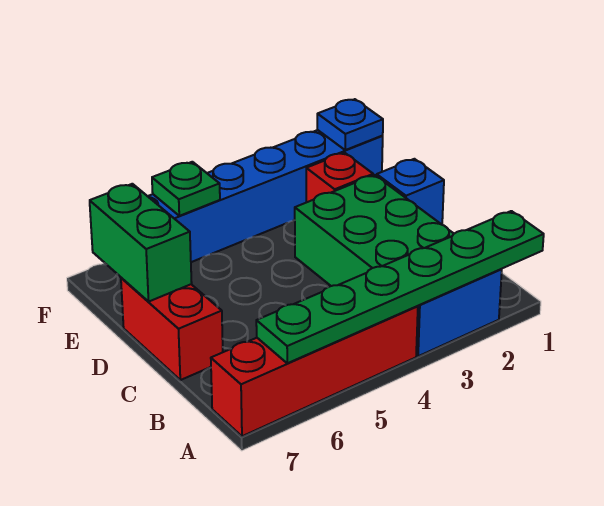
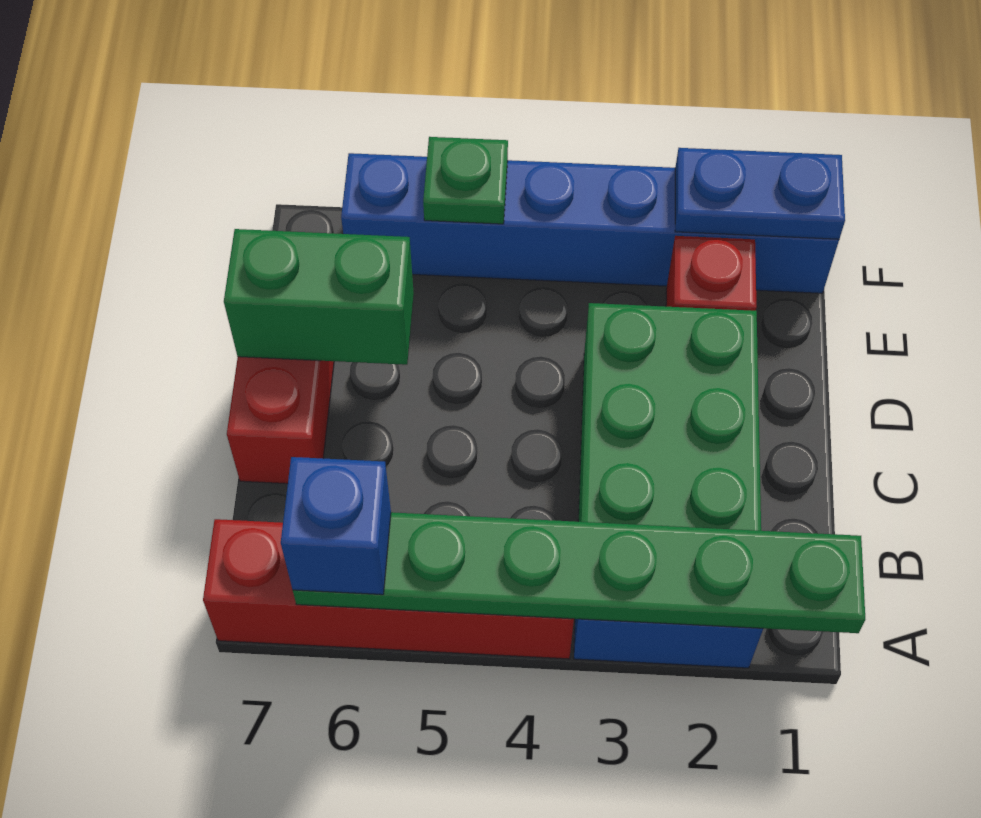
blue 1x1 brick [377,159,444,225] -> blue 1x1 brick moved to [281,457,391,595]
green 1x2 brick [90,184,192,301] -> green 1x2 brick turned to [224,229,414,365]
blue 1x1 plate [317,99,383,150] -> blue 1x2 plate [675,148,845,239]

